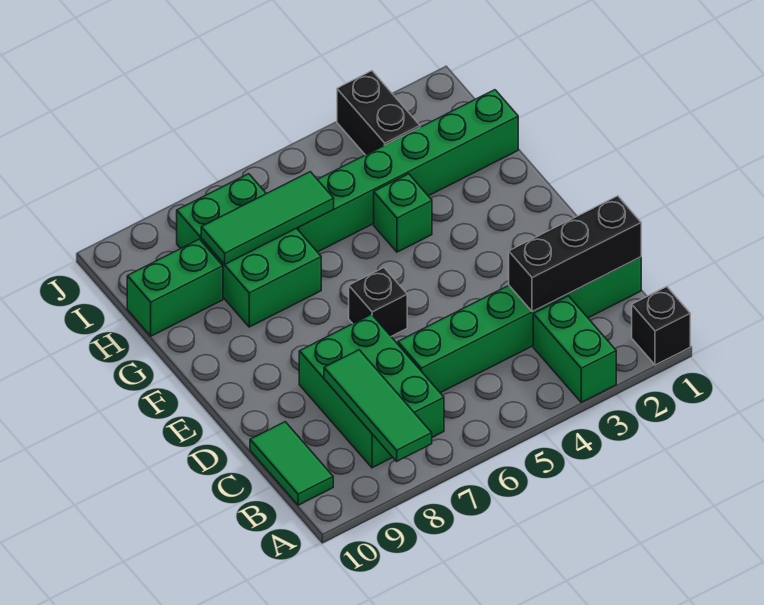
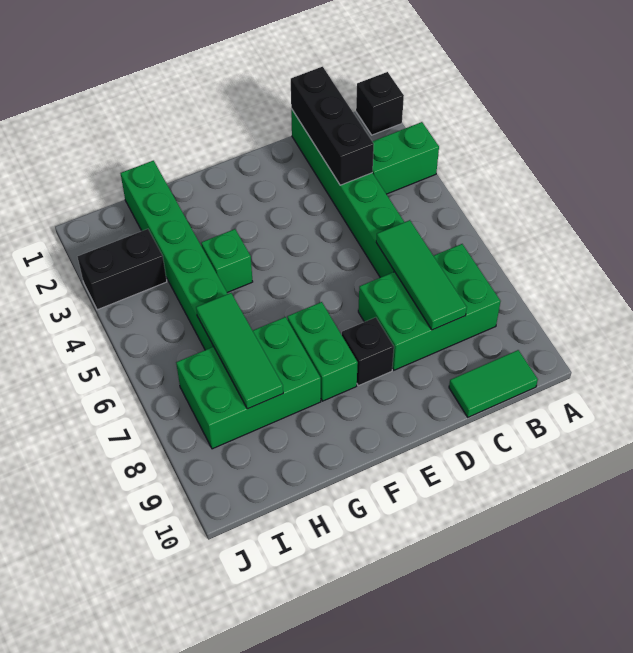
green 1x3 tile [324,350,432,461] -> green 1x3 tile turned to [376,220,467,330]
black 1x1 brick [349,268,407,336] -> black 1x1 brick moved to [342,317,394,386]
green 1x2 brick [127,239,223,336] -> green 1x2 brick moved to [287,302,358,401]

